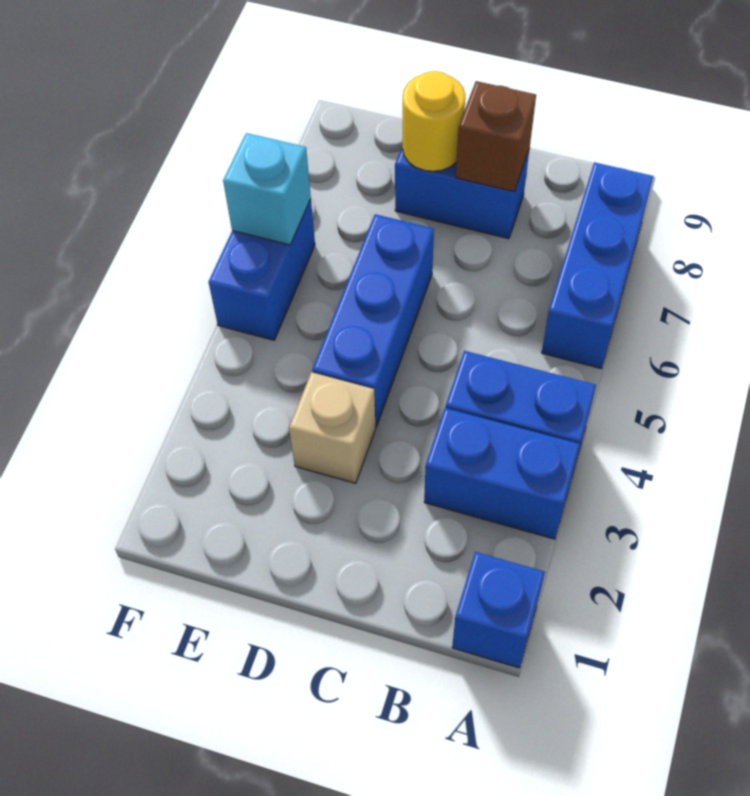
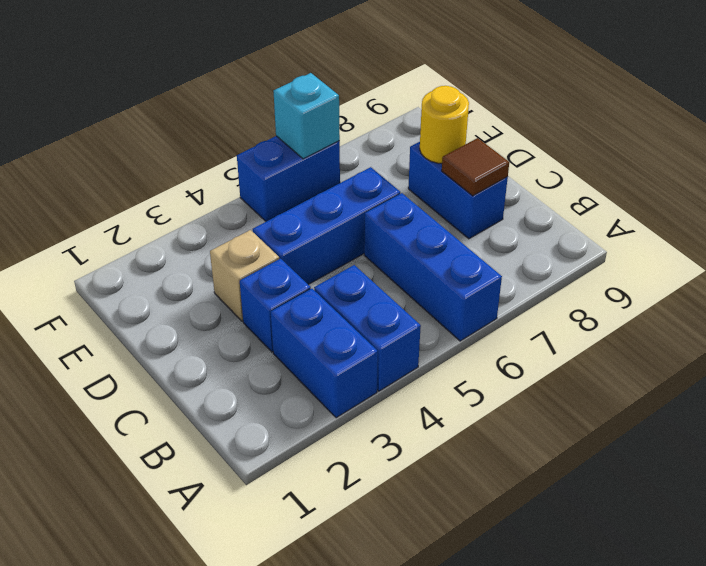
blue 1x1 brick [452,552,545,668] -> blue 1x1 brick moved to [240,259,311,352]
blue 1x3 brick [542,162,654,369] -> blue 1x3 brick turned to [364,193,502,341]
brown 1x1 brick [456,81,536,192] -> brown 1x1 tile [442,138,509,196]

